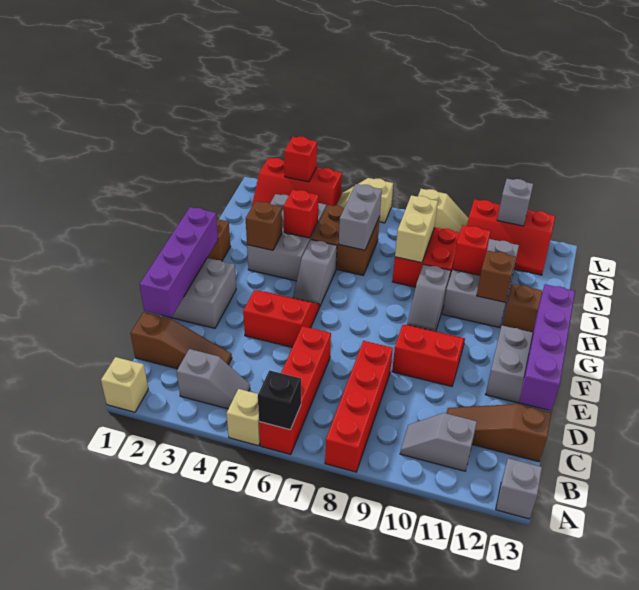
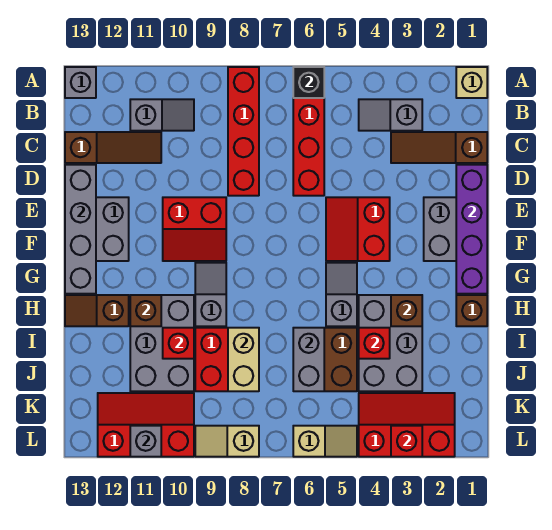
tan 1x1 brick [226,389,260,446] -> none
purple 1x4 brick [519,284,575,411] -> grey 1x4 brick [65,165,96,294]
red 2x2 slope [243,290,319,347] -> red 2x2 slope turned to [326,197,390,261]

